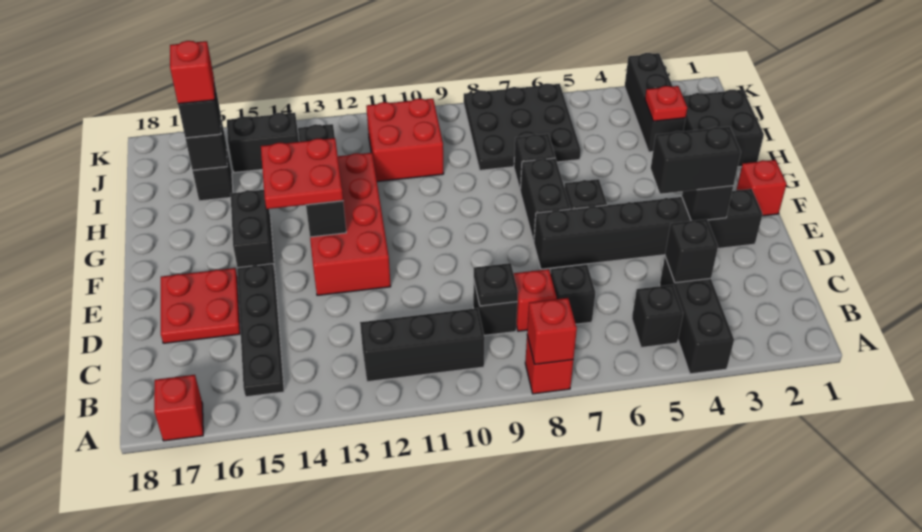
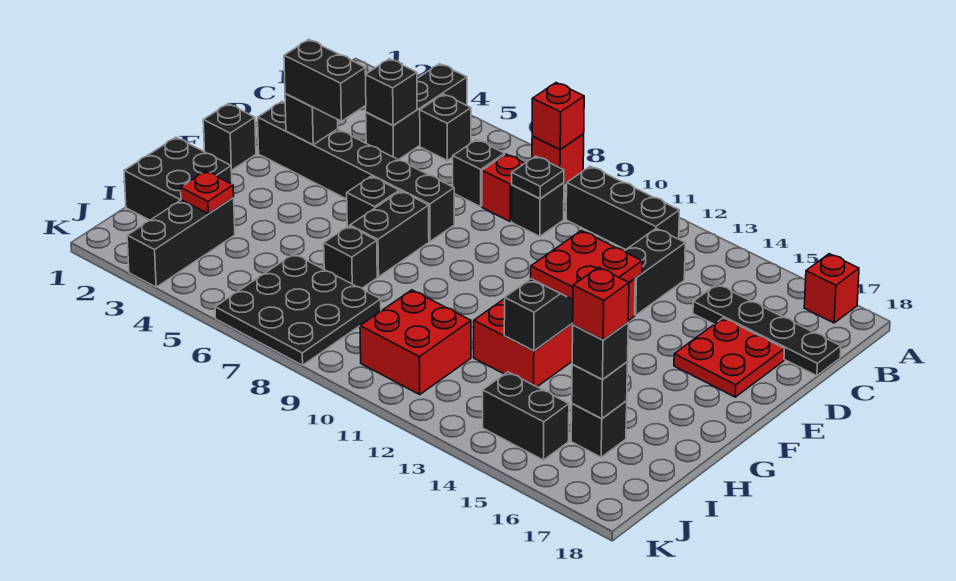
black 1x4 plate [237,264,284,397] -> black 1x4 plate turned to [693,284,841,376]
red 1x1 brick [737,160,786,216] -> black 1x1 brick [203,104,256,170]
black 1x2 brick [231,190,275,270] -> black 1x2 brick moved to [625,228,685,315]

